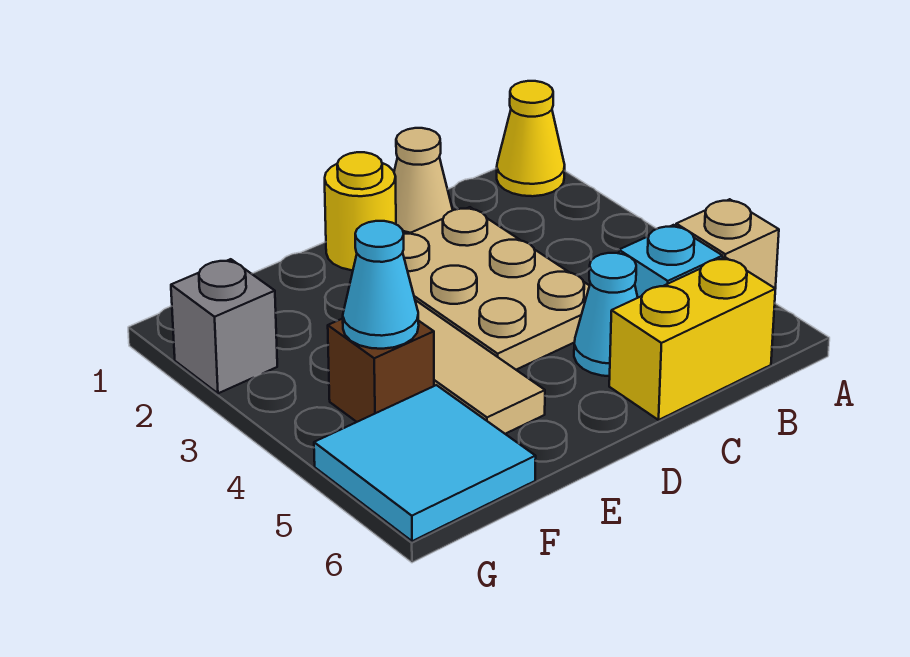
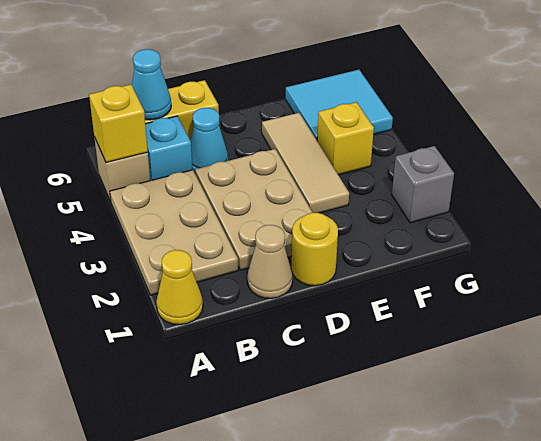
none -> tan 2x3 plate [110,170,238,295]
none -> yellow 1x1 brick [89,85,148,162]
brown 1x1 brick [328,318,434,422] -> yellow 1x1 brick [317,102,374,175]
cyan 1x1 cone [343,221,419,349] -> cyan 1x1 cone moved to [132,49,171,120]

